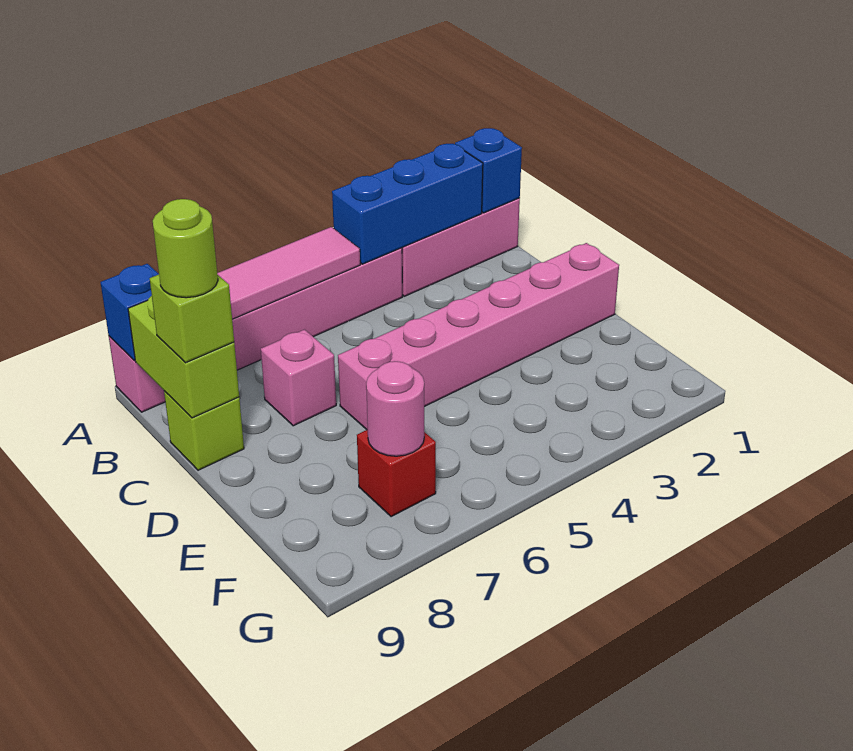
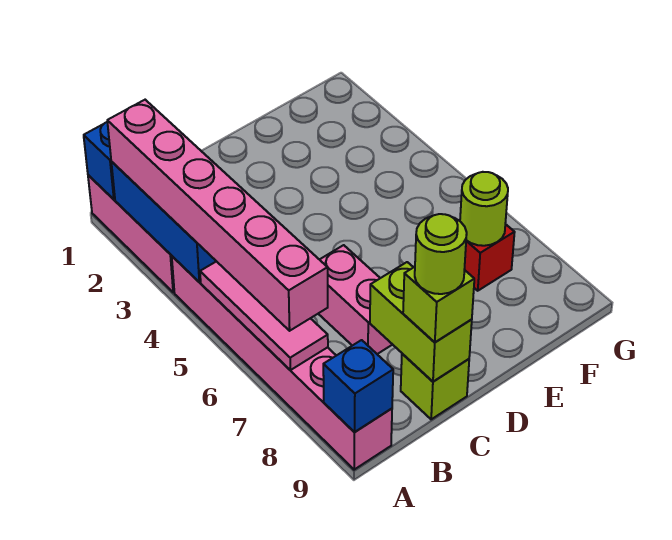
lime 1x2 brick [128,296,239,418] -> lime 1x2 brick turned to [370,262,472,382]
pink 1x1 brick [261,330,336,426] -> pink 1x2 brick [318,245,393,354]
pink 1x6 brick [338,243,619,430] -> pink 1x6 brick moved to [107,100,328,331]
pink 1x1 round brick [366,361,424,456] -> lime 1x1 round brick [460,172,508,246]

